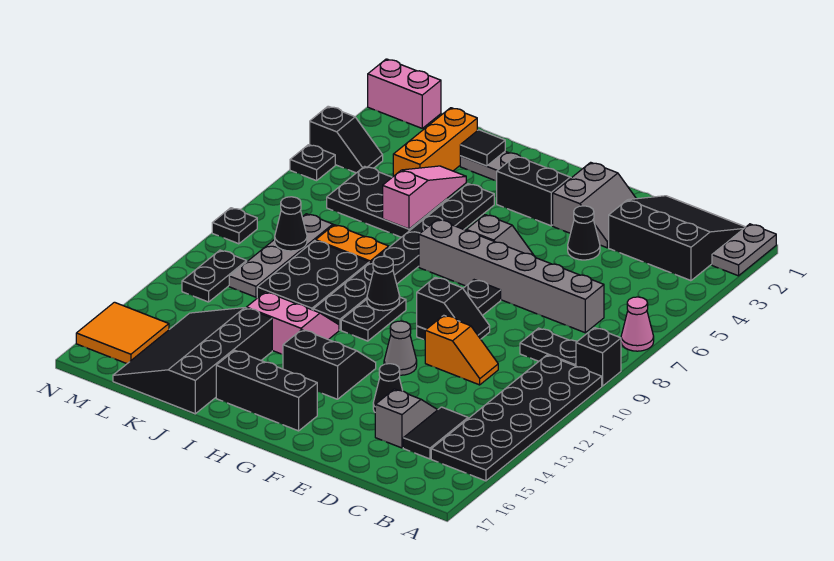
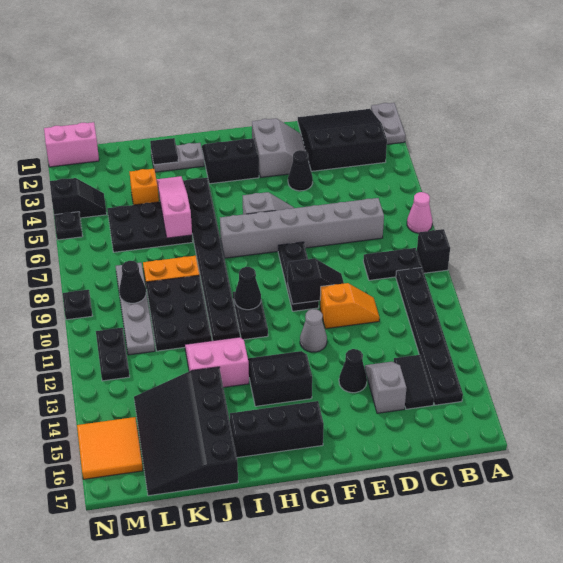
black 2x6 plate [431,355,602,481] -> black 1x6 plate [396,267,463,405]
orange 1x3 brick [393,108,477,176] -> orange 1x1 brick [130,169,159,205]

